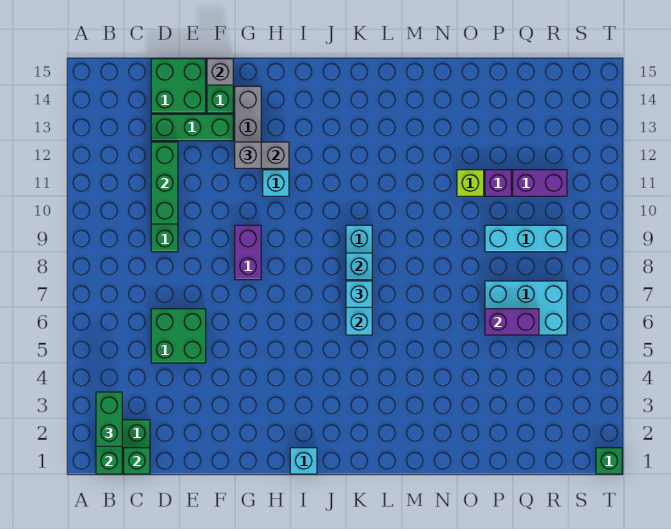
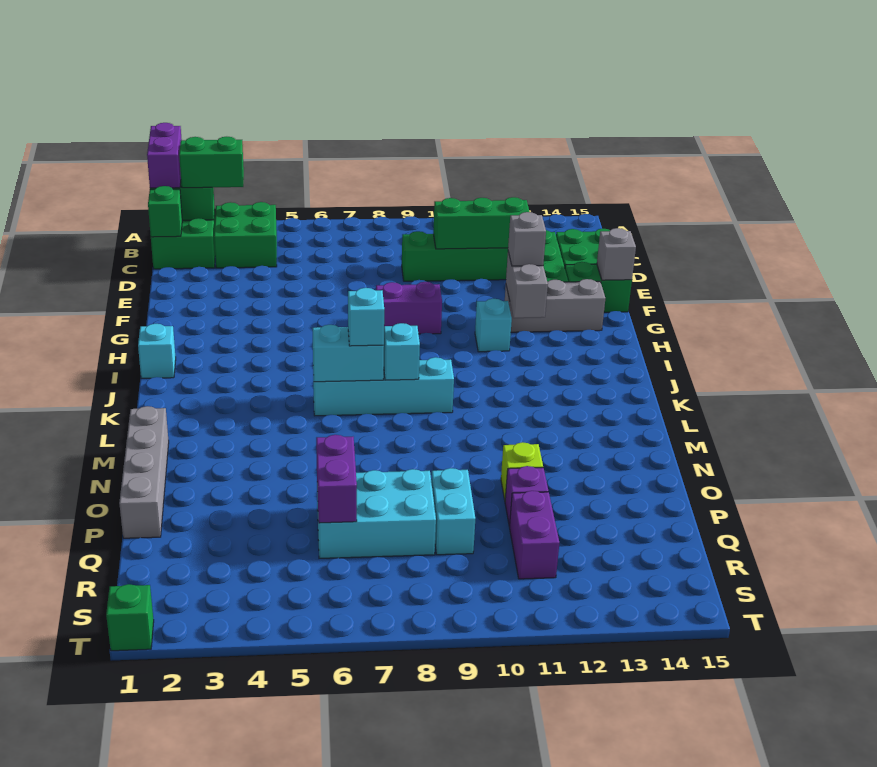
none -> purple 1x2 brick [147,123,182,188]
green 2x2 brick [151,309,206,363] -> green 2x2 brick moved to [214,202,277,268]
none -> grey 1x4 brick [119,406,169,538]
cyan 2x3 brick [485,281,567,335] -> cyan 2x3 brick turned to [317,469,436,558]
cyan 1x3 brick [485,225,567,252] -> cyan 1x2 brick [431,468,475,555]

